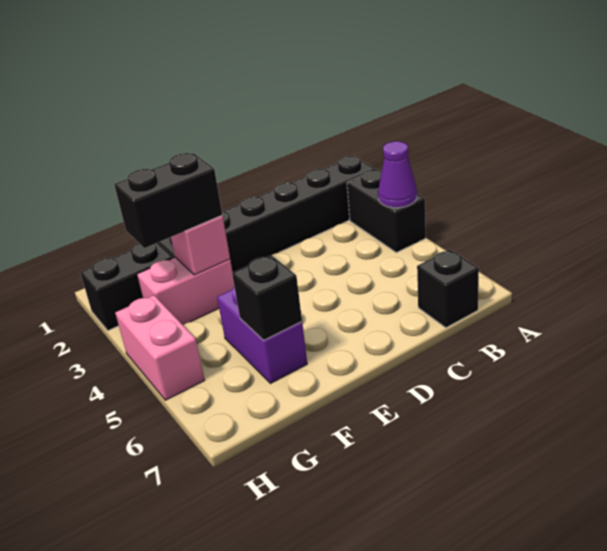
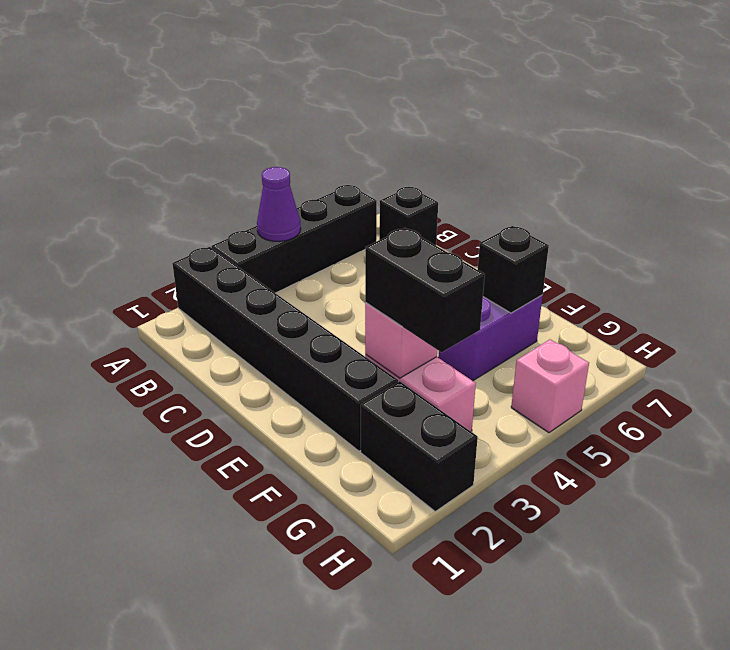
black 1x2 brick [347,170,426,253] -> black 1x4 brick [211,185,377,293]
pink 1x2 brick [115,295,205,400] -> pink 1x1 brick [511,339,589,433]

